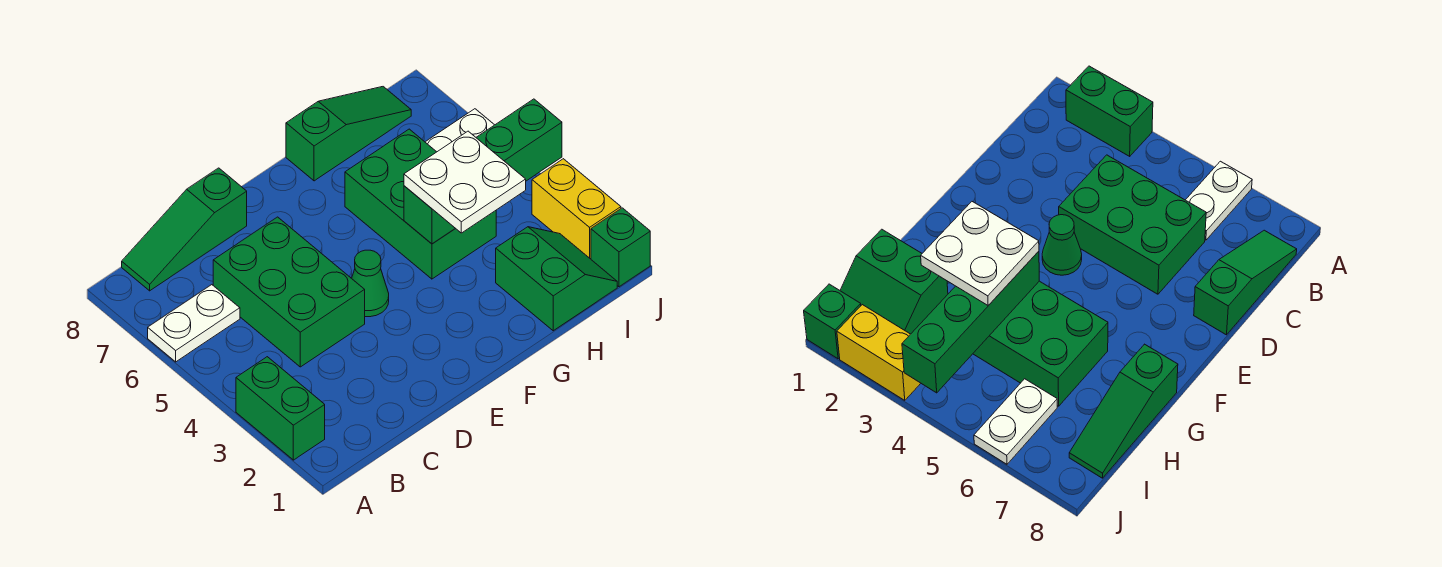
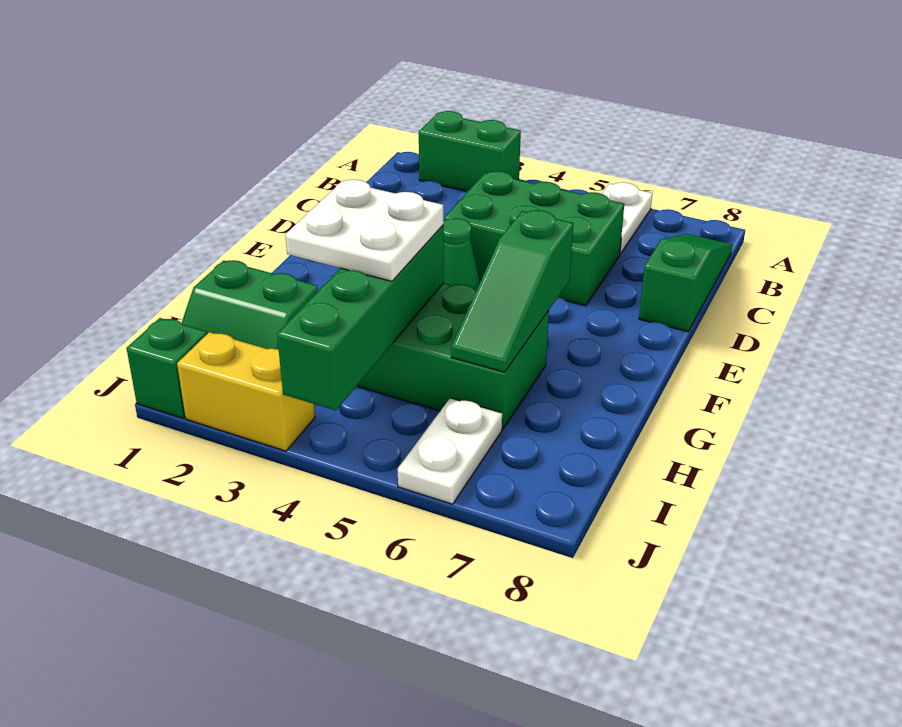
green 1x3 slope [286,87,411,181] -> green 1x3 slope moved to [451,210,573,372]

